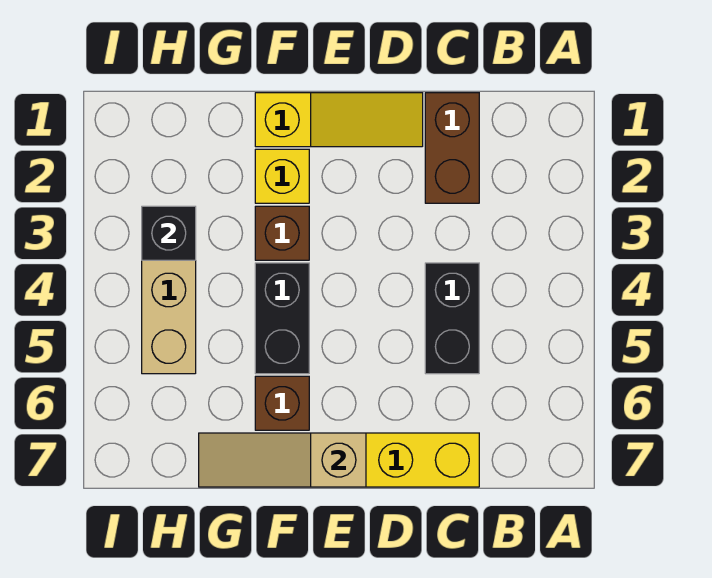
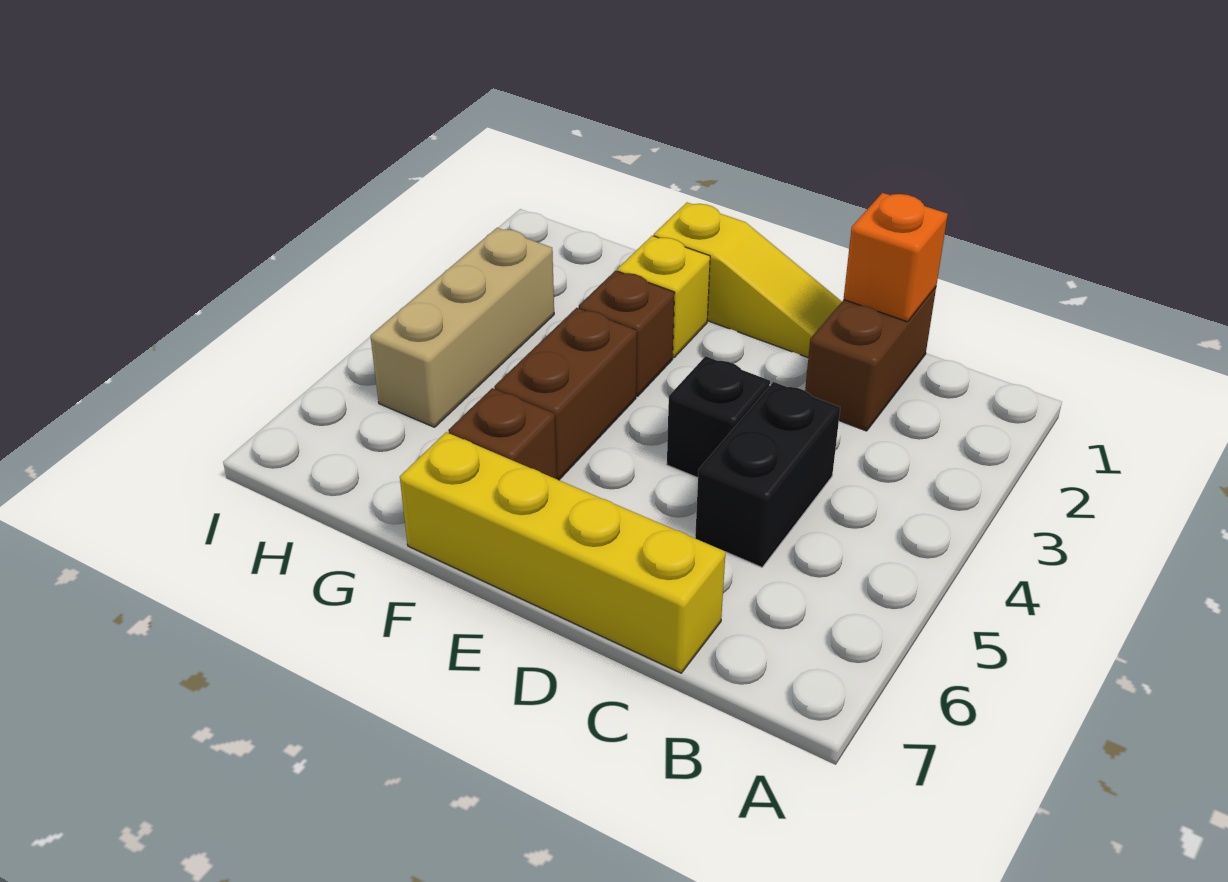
none -> orange 1x1 brick [844,193,948,322]
tan 1x3 slope [199,433,366,487] -> none
black 1x2 brick [255,263,309,374] -> brown 1x2 brick [494,308,637,480]
black 1x1 brick [142,206,196,260] -> black 1x1 brick moved to [667,356,770,478]

